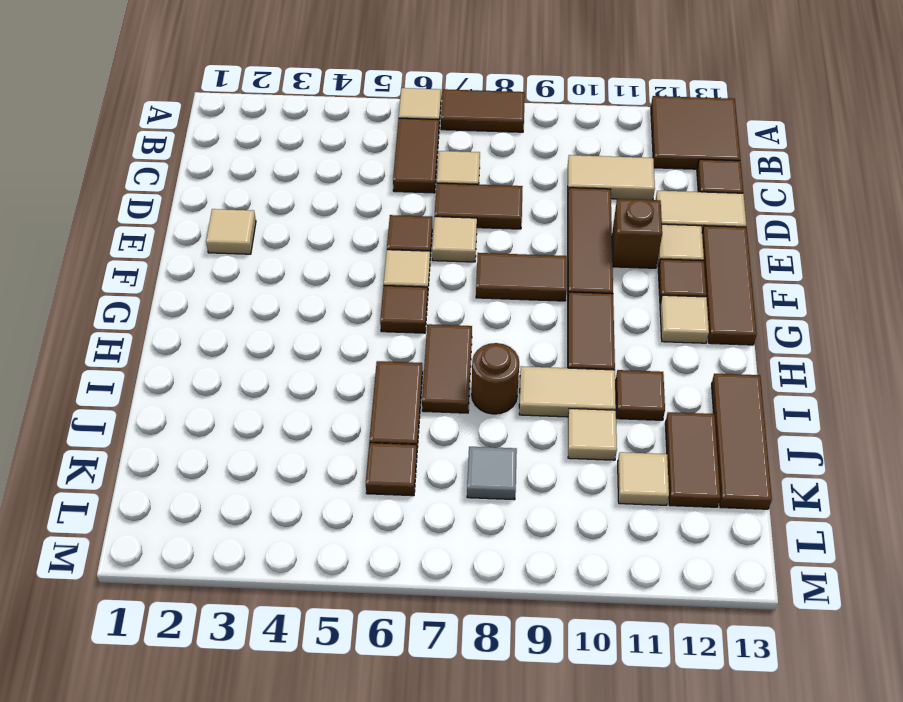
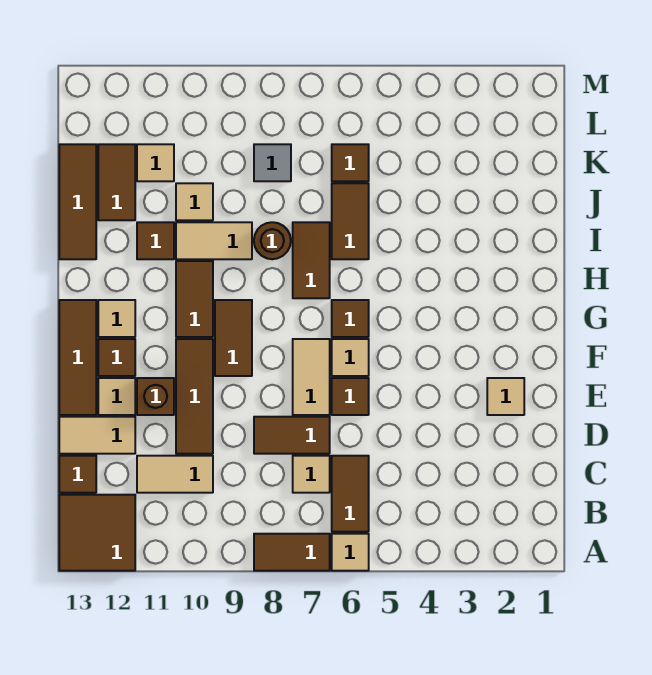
tan 1x1 tile [432,217,477,262] -> tan 1x2 tile [293,339,330,415]
brown 1x2 tile [476,253,567,301] -> brown 1x2 tile turned to [215,300,252,376]

